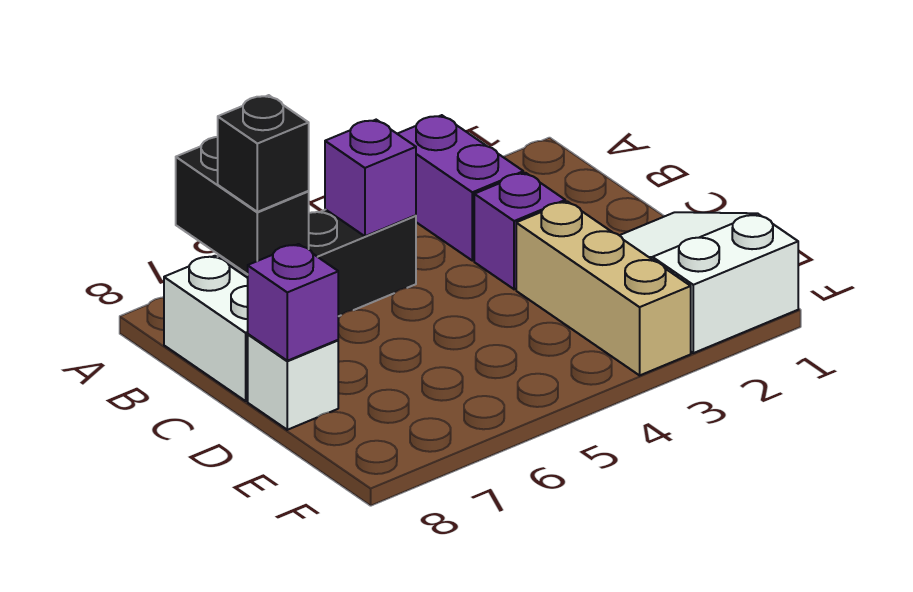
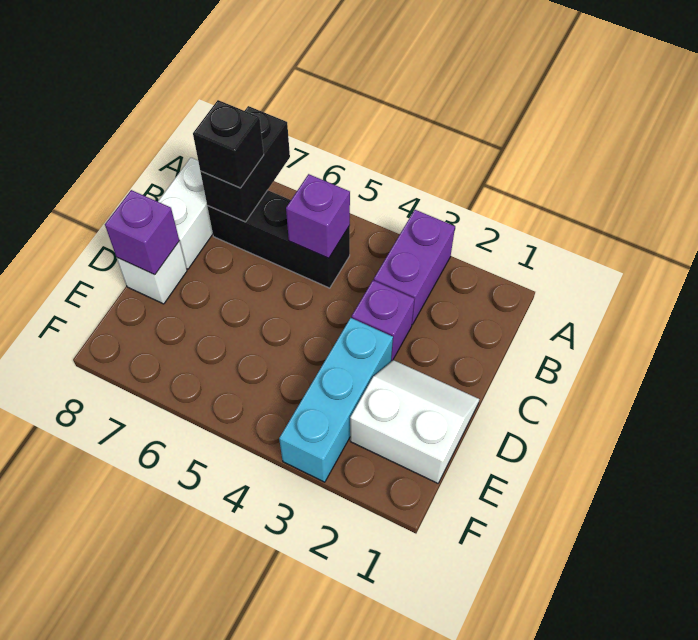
white 2x3 slope [620,212,798,353] -> white 2x2 slope [350,360,479,483]
tan 1x3 brick [516,201,691,375] -> cyan 1x3 brick [279,318,393,482]

